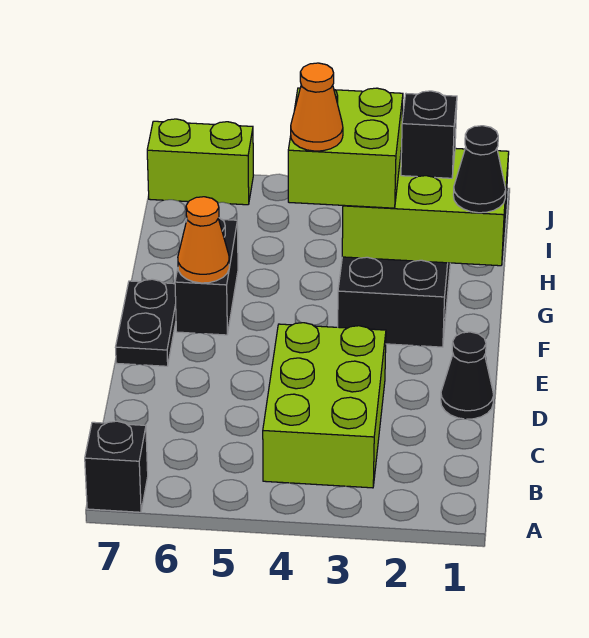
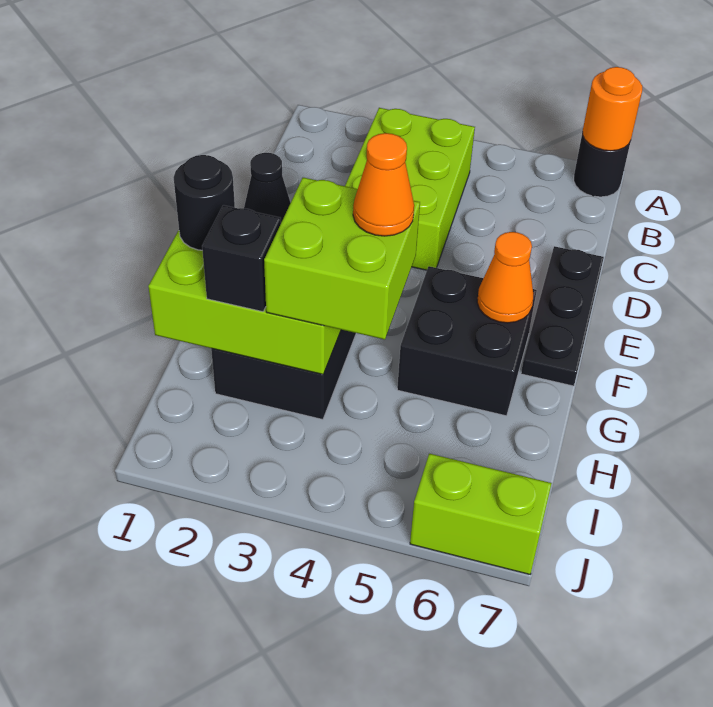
black 1x1 brick [85,421,148,512] -> black 1x1 round brick [574,132,631,197]
none -> orange 1x1 round brick [583,67,642,151]
black 1x2 plate [115,279,176,366] -> black 1x3 plate [521,246,604,386]
black 1x2 brick [175,218,238,335] -> black 2x2 brick [397,266,537,416]
black 1x1 cone [453,126,506,213] -> black 1x1 round brick [174,155,235,250]

